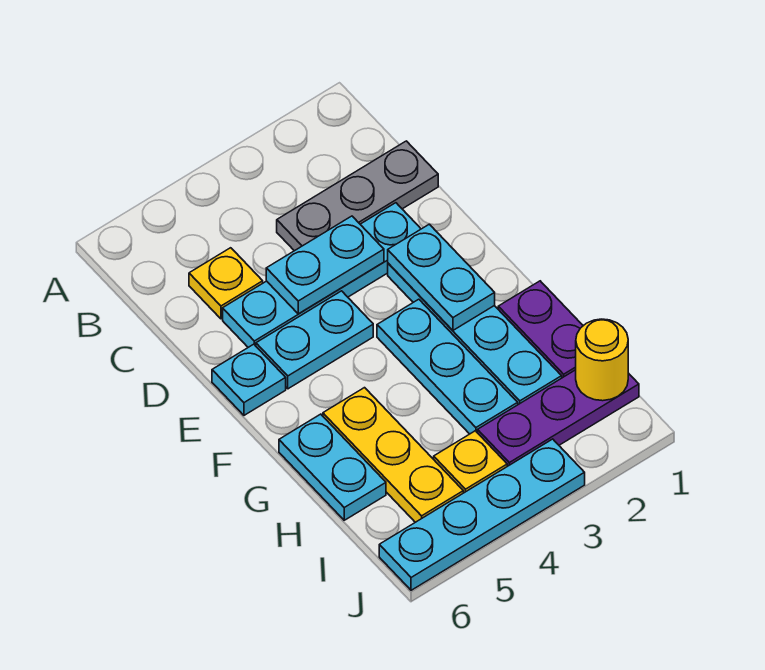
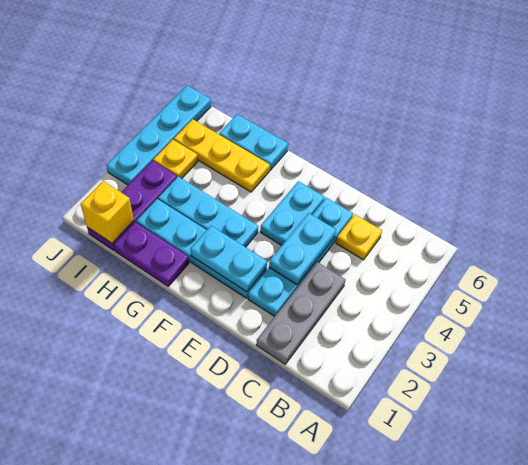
cyan 1x1 plate [212,344,286,415] -> none
yellow 1x1 round brick [576,319,628,401] -> yellow 1x1 brick [81,181,134,243]

